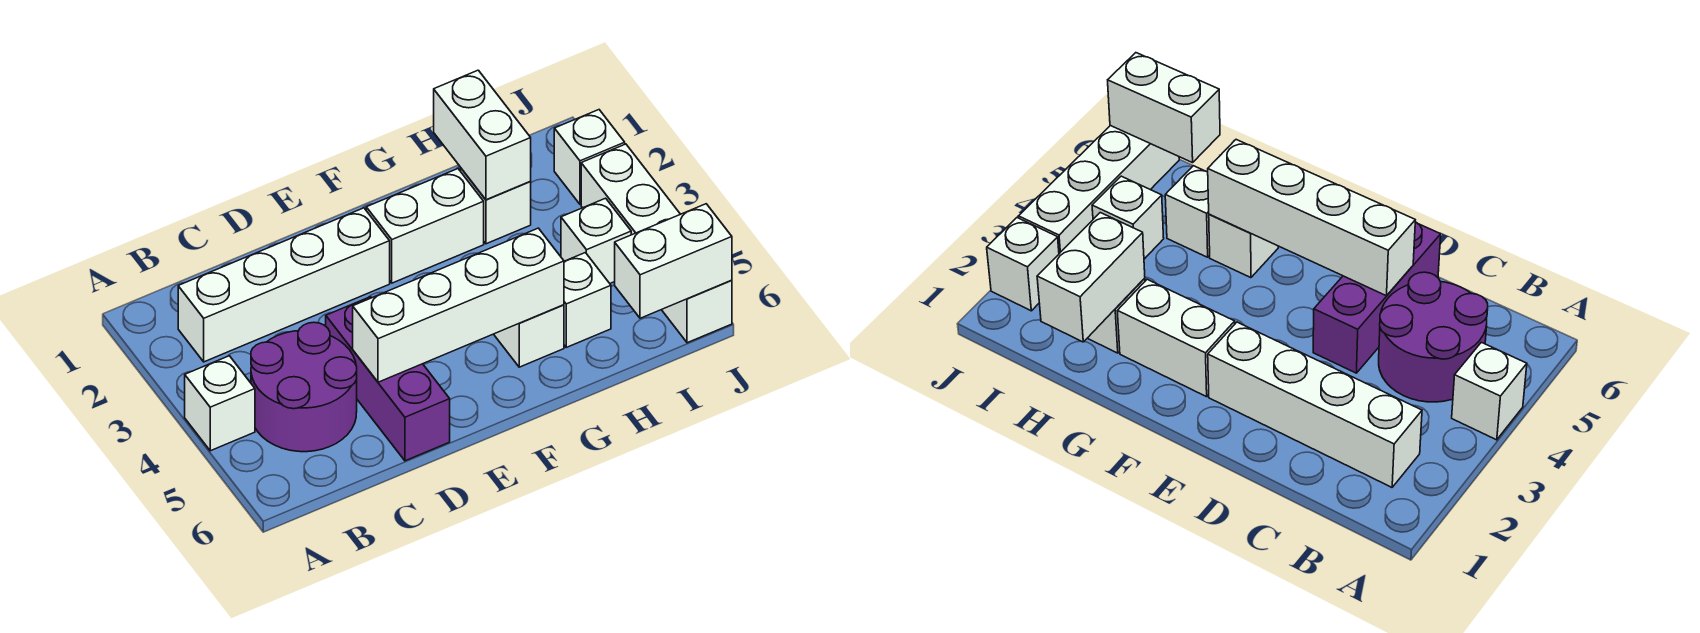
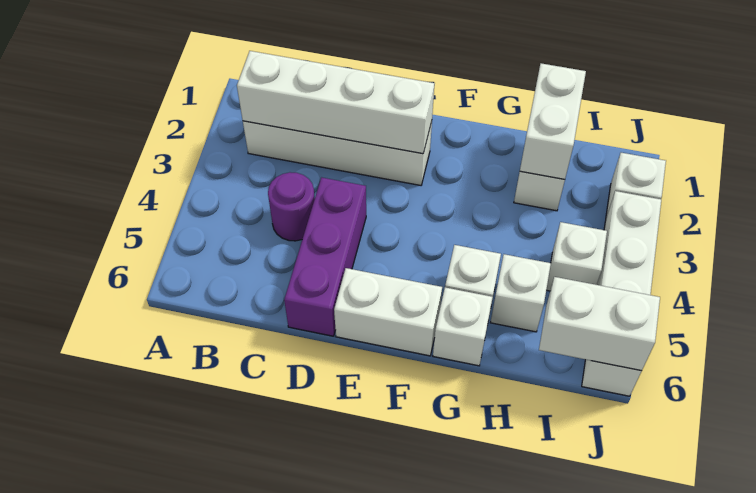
white 1x1 brick [185,356,255,451] -> white 1x1 brick moved to [433,287,493,366]
purple 2x2 round brick [251,322,357,452] -> purple 1x1 round brick [268,172,315,241]
white 1x4 brick [353,228,564,382] -> white 1x4 brick moved to [237,51,434,154]
white 1x2 brick [366,169,484,283] -> white 1x2 brick moved to [334,268,442,356]

